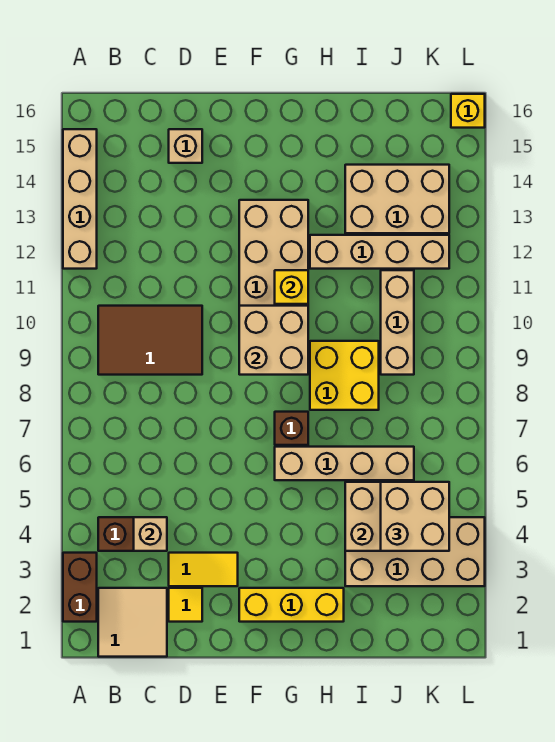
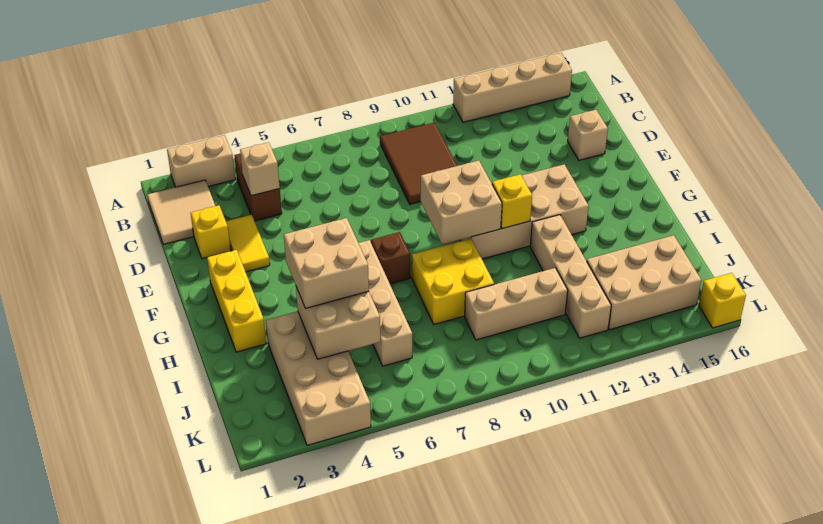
brown 1x2 brick [63,553,97,622] -> tan 1x2 brick [167,135,235,187]
yellow 1x1 tile [169,588,202,622] -> yellow 1x1 brick [191,205,231,259]
tan 2x3 brick [345,165,449,233] -> tan 2x3 brick turned to [587,235,701,330]
tan 2x2 brick [381,482,449,551] -> tan 2x2 brick moved to [284,218,369,308]

